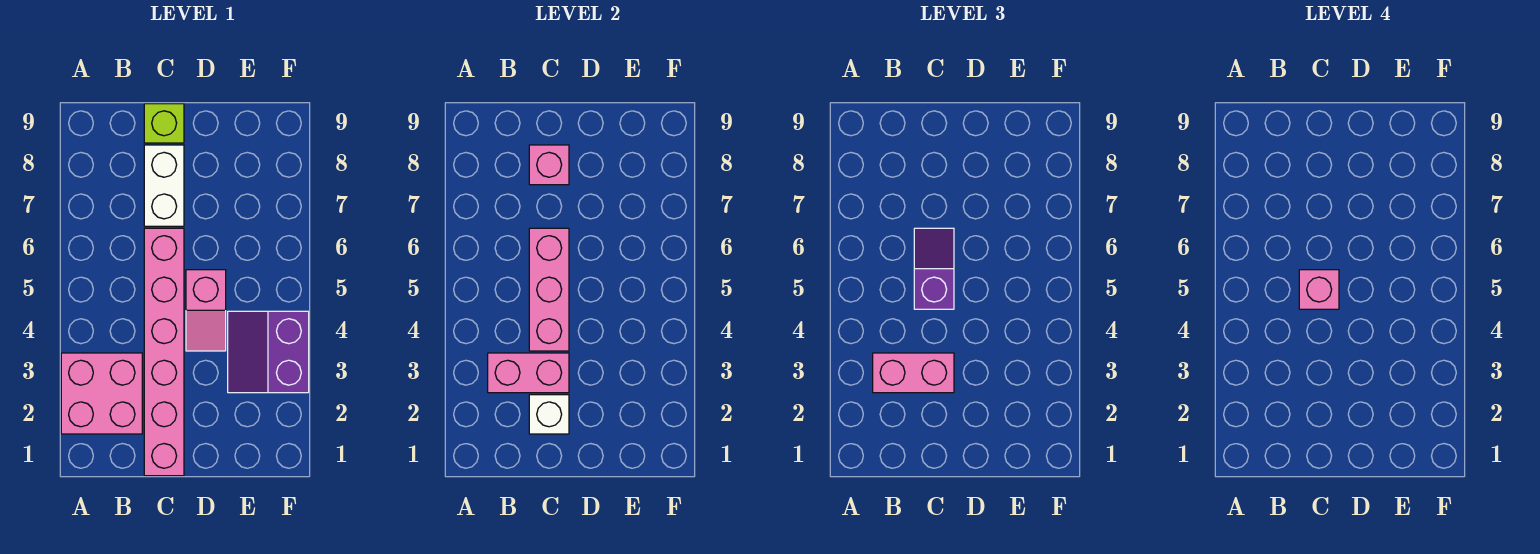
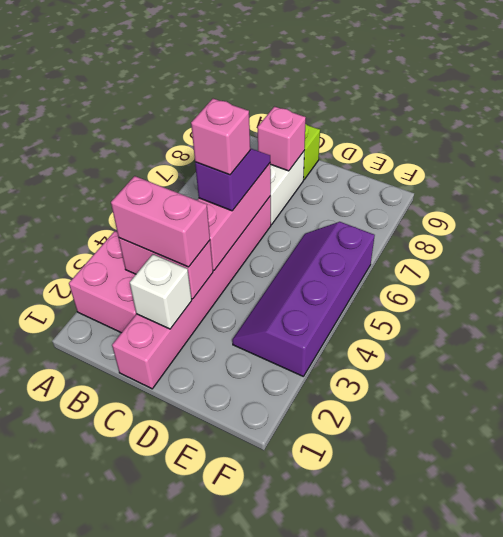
pink 1x2 slope [186,270,226,351] -> none
purple 2x2 slope [228,311,309,393] -> purple 2x4 slope [232,222,375,376]

